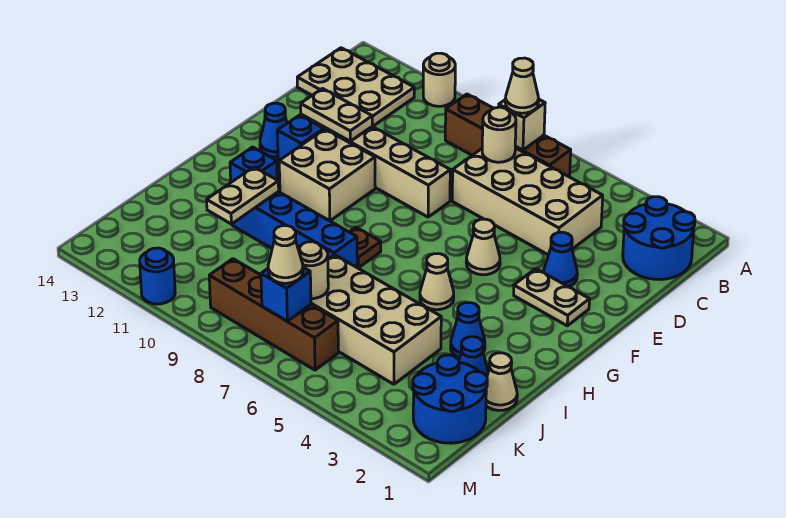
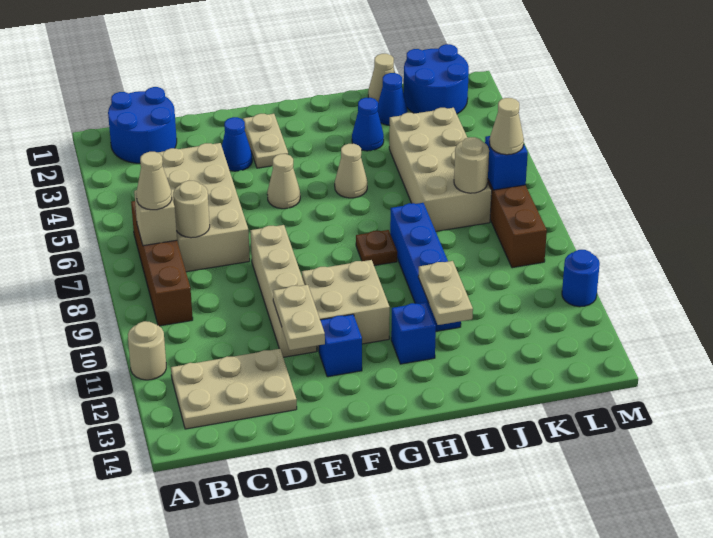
tan 2x3 plate [297,48,414,127] -> tan 2x3 plate turned to [171,349,297,429]
blue 1x1 cone [260,103,287,157] -> none
tan 1x2 plate [207,167,279,224] -> tan 1x2 plate turned to [418,261,473,325]

